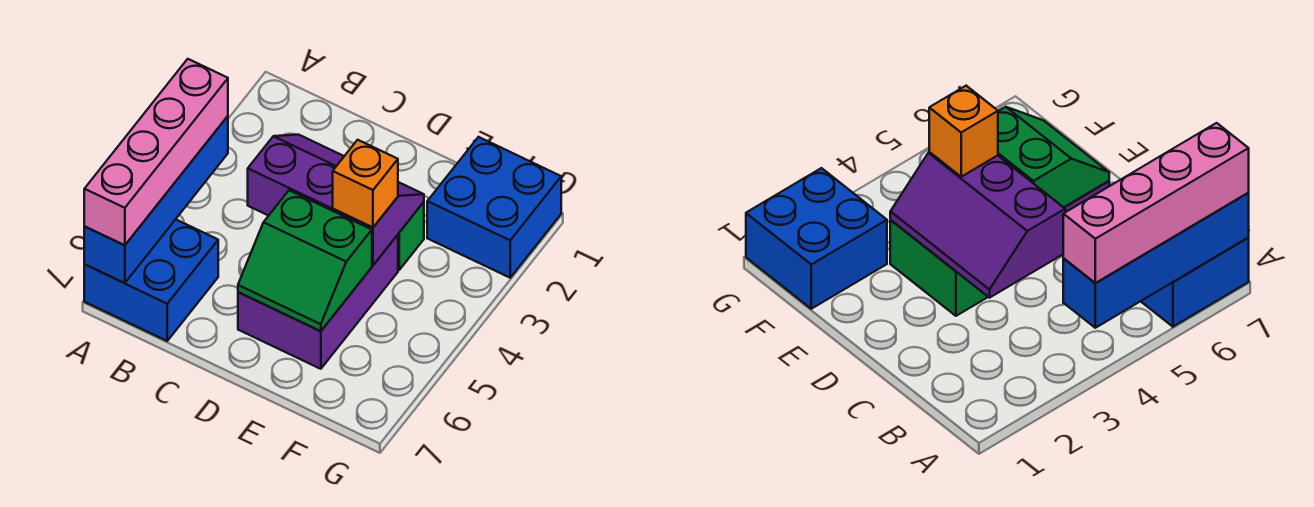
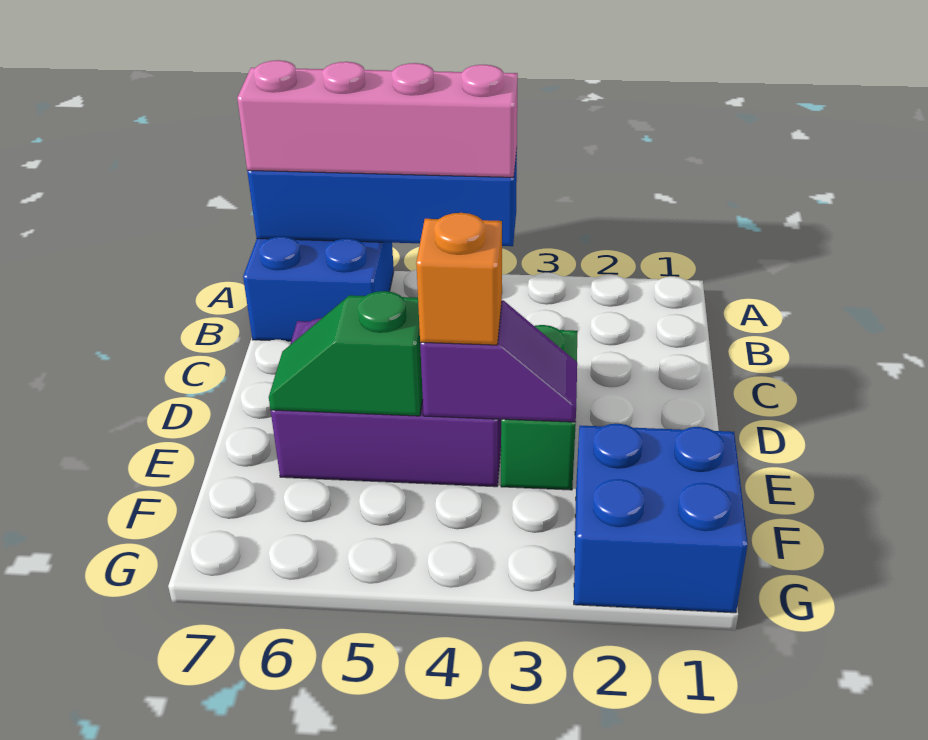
purple 2x3 slope [248,135,424,265] -> purple 1x2 slope [420,300,577,422]
green 2x2 slope [238,190,372,331] -> green 1x2 slope [269,291,423,416]

